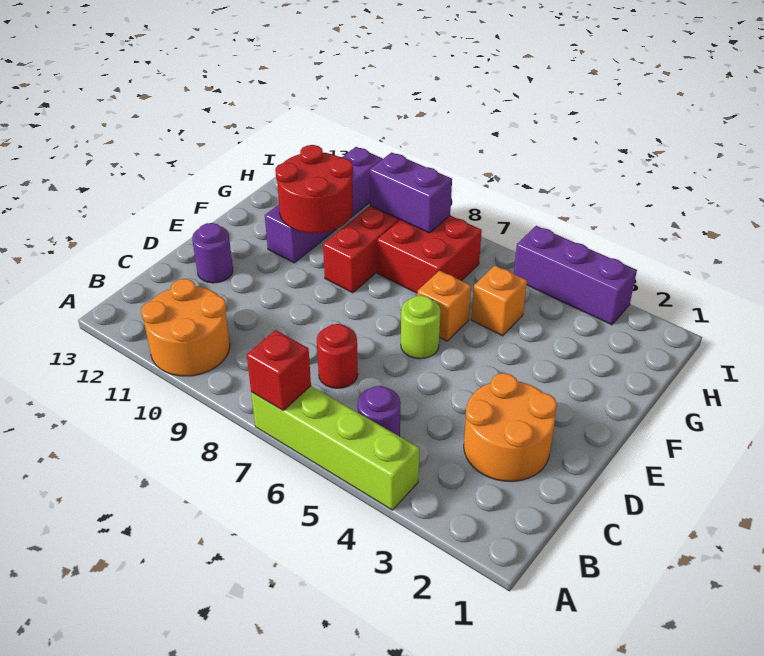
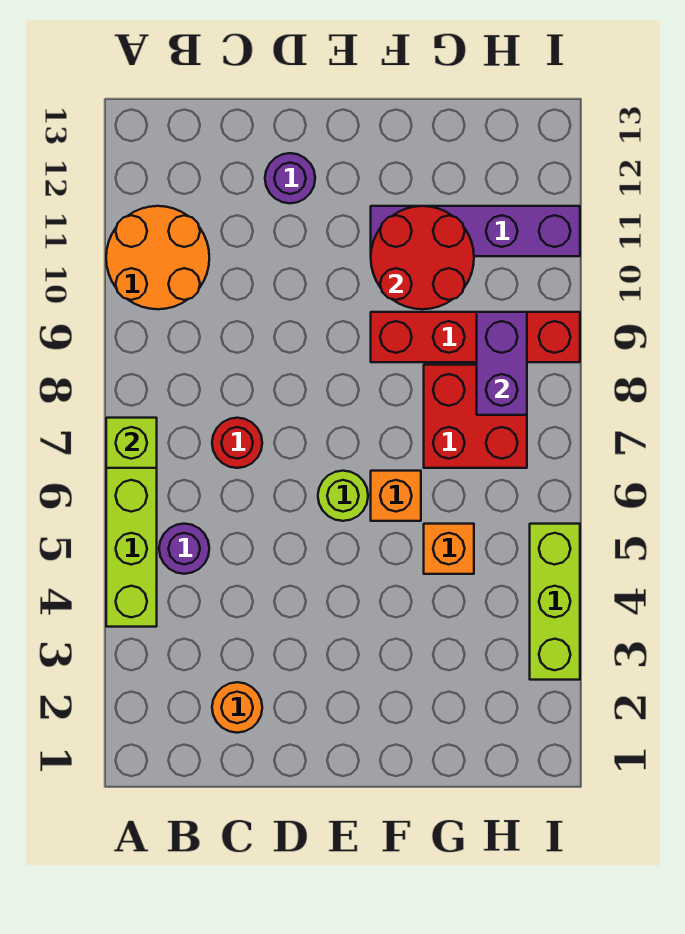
red 1x1 brick [247,330,311,410] -> lime 1x1 brick [106,418,157,468]
orange 2x2 round brick [464,373,557,482] -> orange 1x1 round brick [212,682,262,733]
purple 1x3 brick [514,226,637,325] -> lime 1x3 brick [530,524,580,680]

